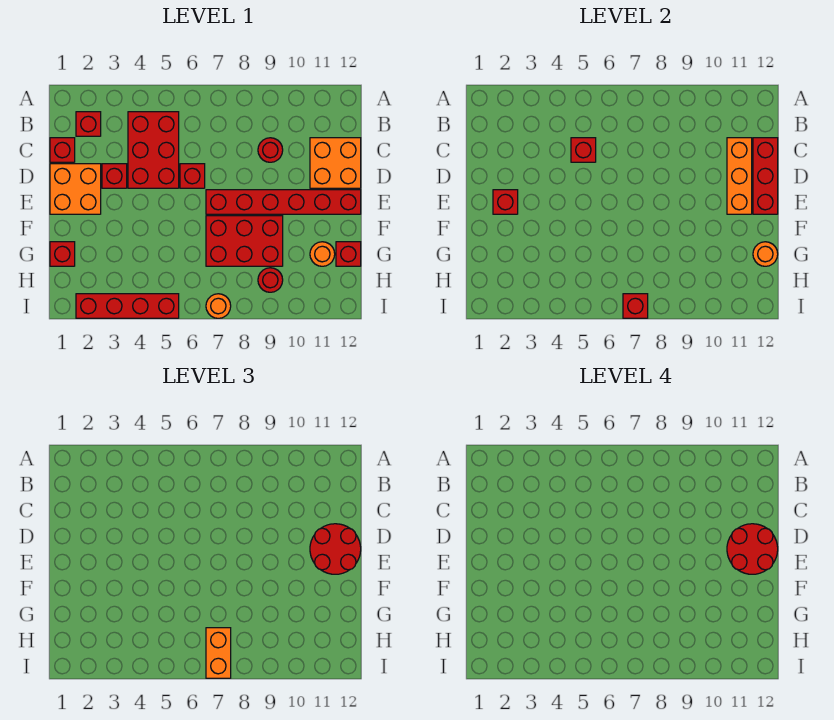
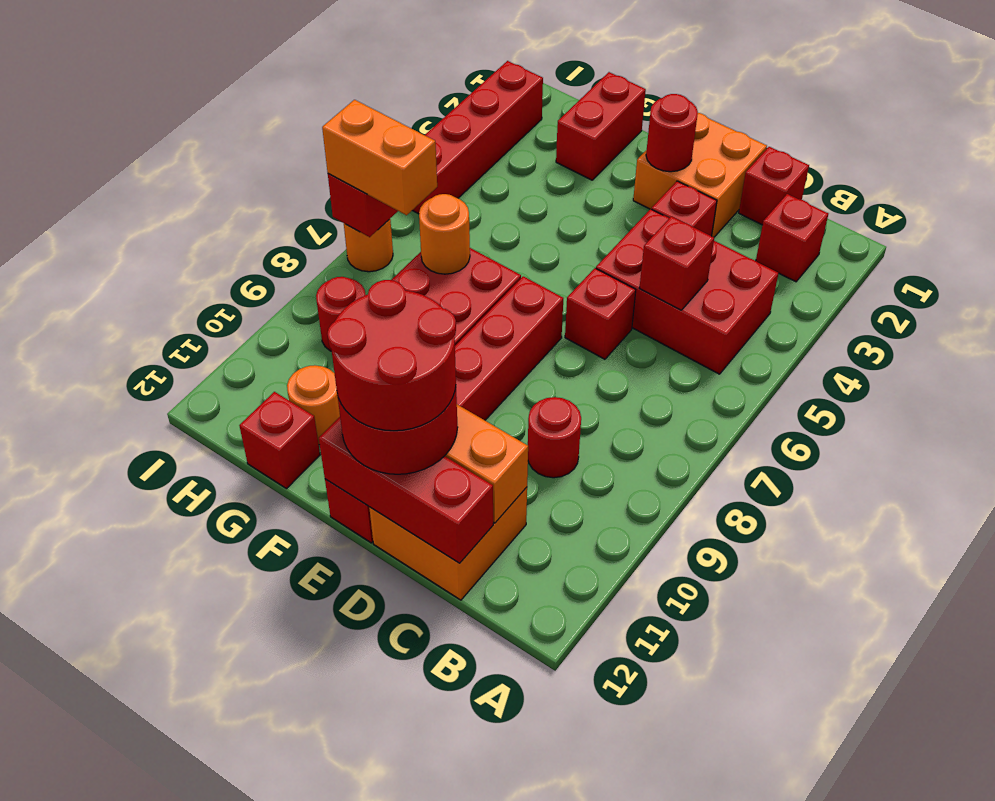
red 1x1 brick [493,190,518,214] -> red 1x1 round brick [646,94,698,172]
red 1x1 brick [50,242,75,266] -> red 1x2 brick [556,72,646,180]
orange 1x1 round brick [753,242,778,266] -> orange 1x1 round brick moved to [419,194,470,274]

